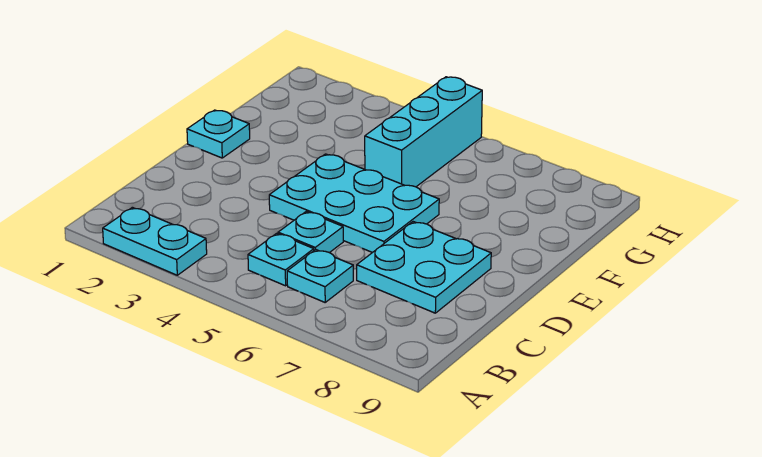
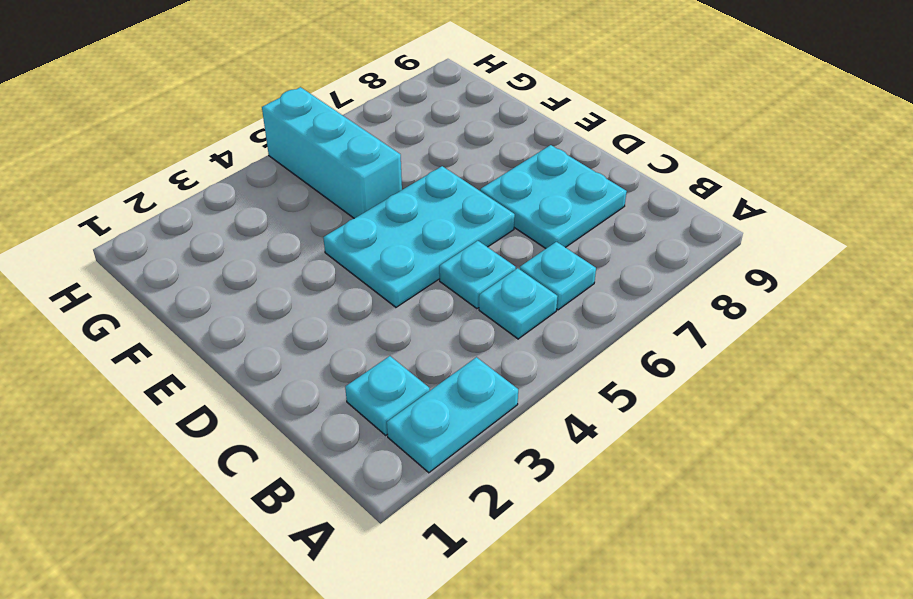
cyan 1x1 plate [187,110,250,158] -> cyan 1x1 plate moved to [345,356,430,435]

